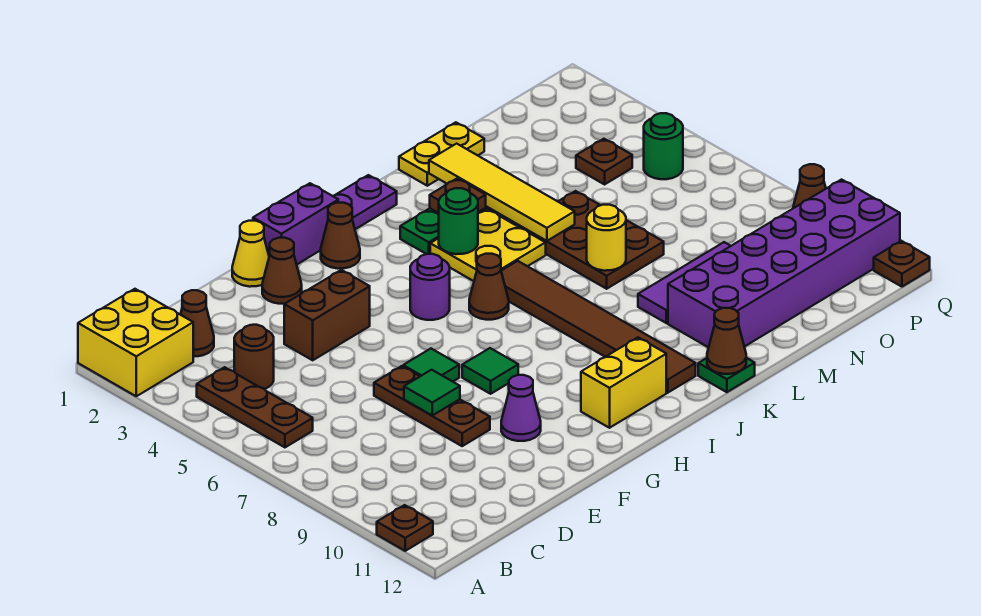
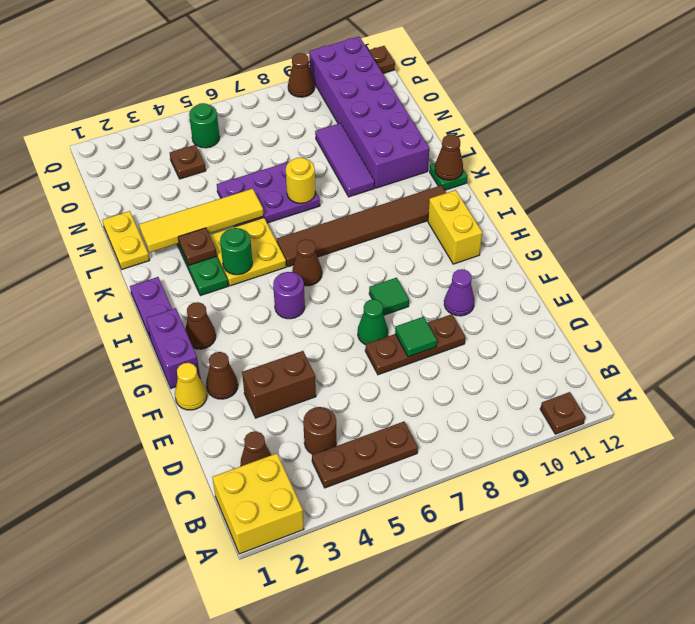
brown 1x2 brick [284,270,370,360] -> brown 1x2 brick turned to [242,351,316,418]
green 1x1 tile [403,349,459,382] -> green 1x1 cone [358,299,388,345]
brown 2x3 plate [518,191,664,289] -> purple 2x3 plate [217,162,320,227]

